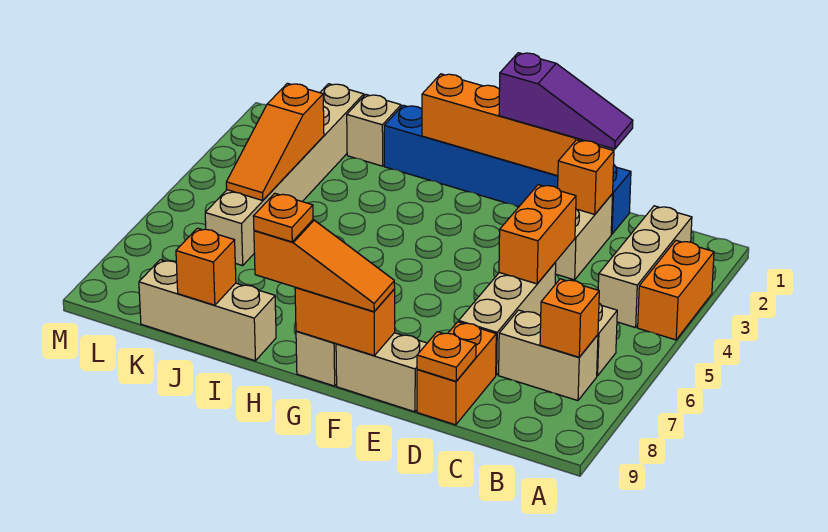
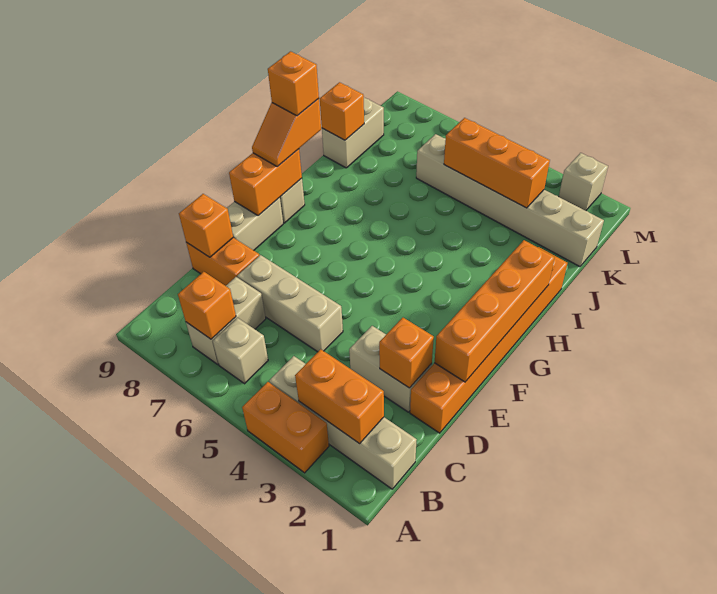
tan 1x3 brick [598,206,692,328] -> tan 1x4 brick [269,356,417,489]
blue 1x6 brick [384,105,631,234] -> orange 1x6 brick [410,247,567,433]
purple 1x3 slope [499,53,633,149] -> none
orange 1x2 brick [499,185,576,284] -> orange 1x2 brick moved to [295,349,384,444]
orange 1x1 plate [417,332,476,381] -> orange 1x1 brick [179,194,233,257]
orange 1x3 slope [254,220,395,312] -> orange 1x2 slope [252,99,321,167]
orange 1x1 plate [253,193,313,242] -> orange 1x1 brick [268,51,319,116]
tan 1x3 brick [139,260,276,361] -> tan 1x2 brick [322,98,384,168]
tan 1x1 brick [347,94,401,166] -> tan 1x1 brick moved to [559,153,608,211]
orange 1x3 slope [226,83,324,200] -> orange 1x3 brick [444,118,550,208]

